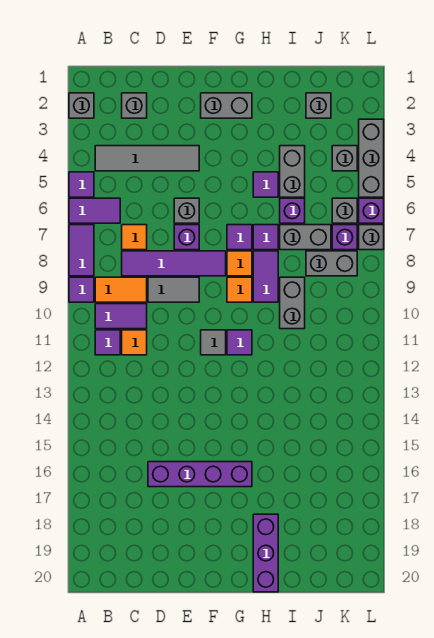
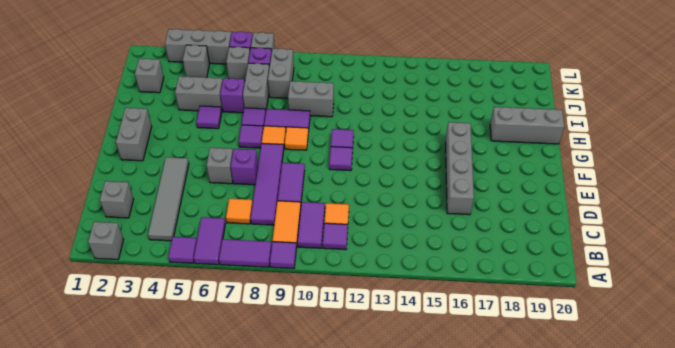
grey 1x2 tile [148,277,199,302] -> purple 1x2 tile [278,163,305,203]
purple 1x4 brick [148,462,252,487] -> grey 1x4 brick [446,122,474,215]
grey 1x1 tile [201,330,226,355] -> purple 1x1 tile [329,147,353,171]
purple 1x3 brick [253,514,278,592] -> grey 1x3 brick [490,107,564,144]

